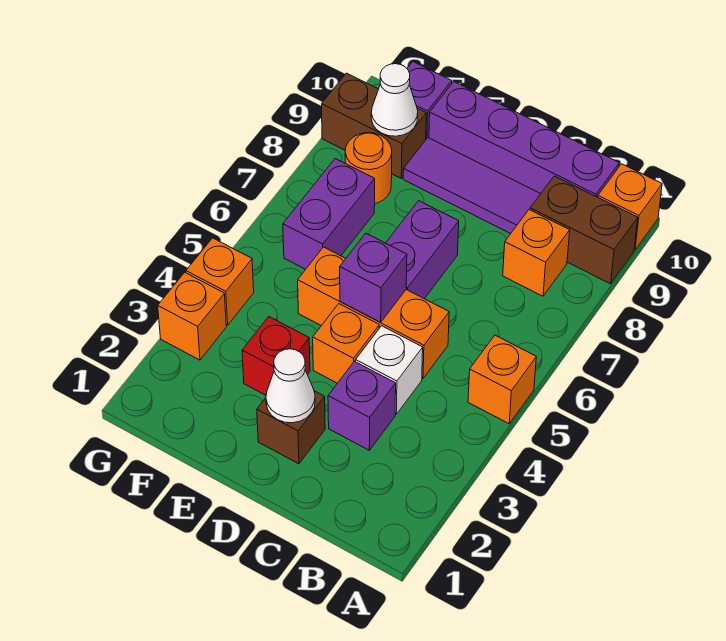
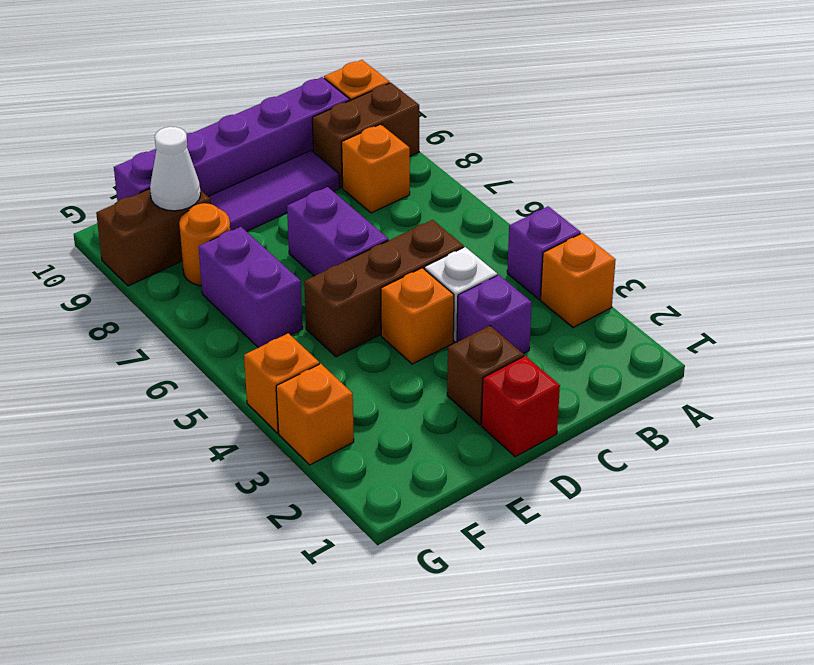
orange 1x1 brick [468,335,536,424] -> orange 1x1 brick moved to [541,233,616,328]
orange 1x3 brick [298,247,449,379] -> brown 1x3 brick [304,220,464,357]
white 1x1 cone [266,349,315,423] -> none
purple 1x1 brick [340,234,407,322] -> purple 1x1 brick moved to [507,206,581,299]
red 1x1 brick [242,317,310,395] -> red 1x1 brick moved to [482,356,560,457]

